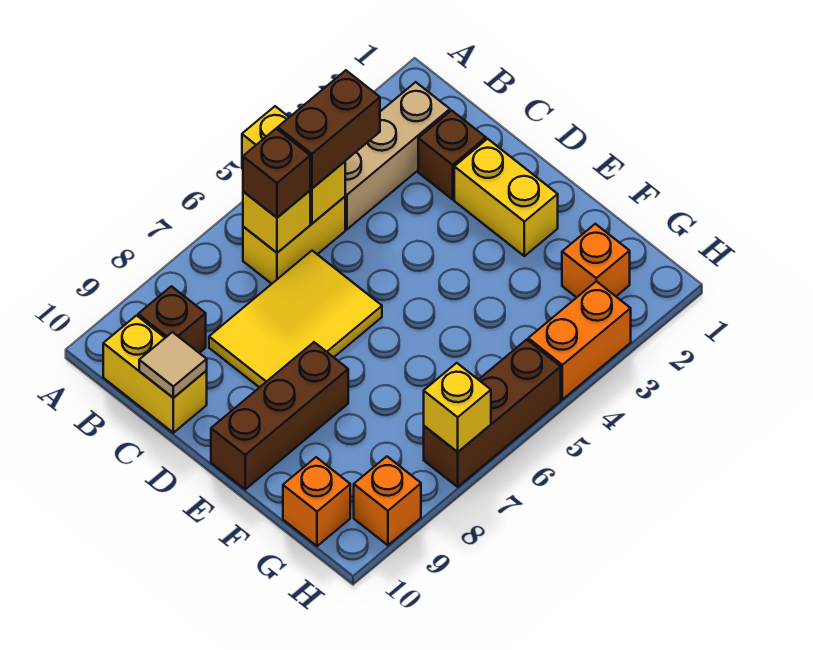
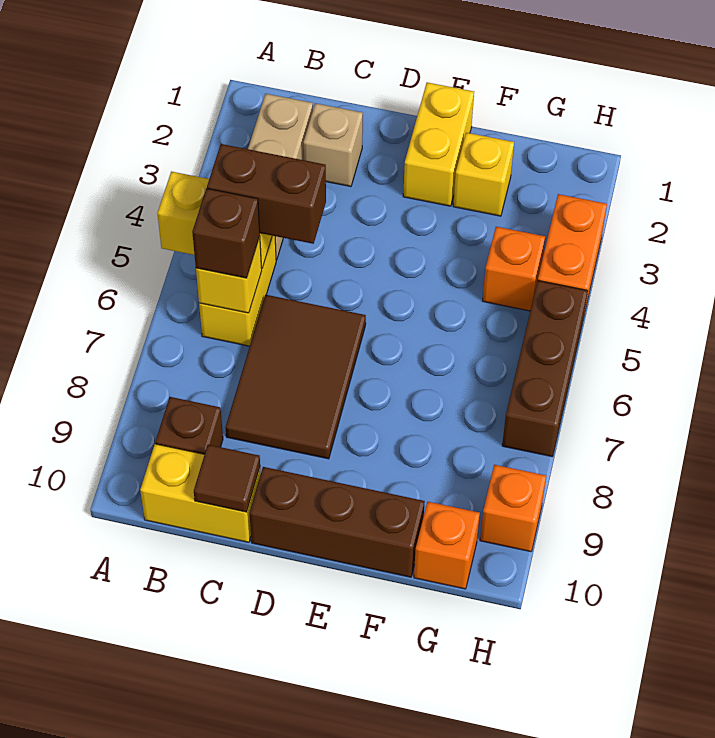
brown 1x2 brick [278,70,380,188] -> brown 1x2 brick turned to [207,144,326,244]
brown 1x1 brick [418,110,486,199] -> tan 1x1 brick [303,103,363,187]
yellow 2x3 tile [209,251,382,388] -> brown 2x3 tile [225,295,366,459]
tan 1x1 tile [139,332,207,398] -> brown 1x1 tile [194,445,260,512]
yellow 1x2 brick [454,139,558,256] -> yellow 1x2 brick turned to [403,82,474,206]
brown 1x3 brick [211,342,348,489] -> brown 1x3 brick turned to [250,467,425,577]
orange 1x1 brick [562,224,630,297] -> orange 1x1 brick moved to [482,227,545,311]
yellow 1x1 brick [424,363,491,452] -> yellow 1x1 brick moved to [453,133,514,216]

